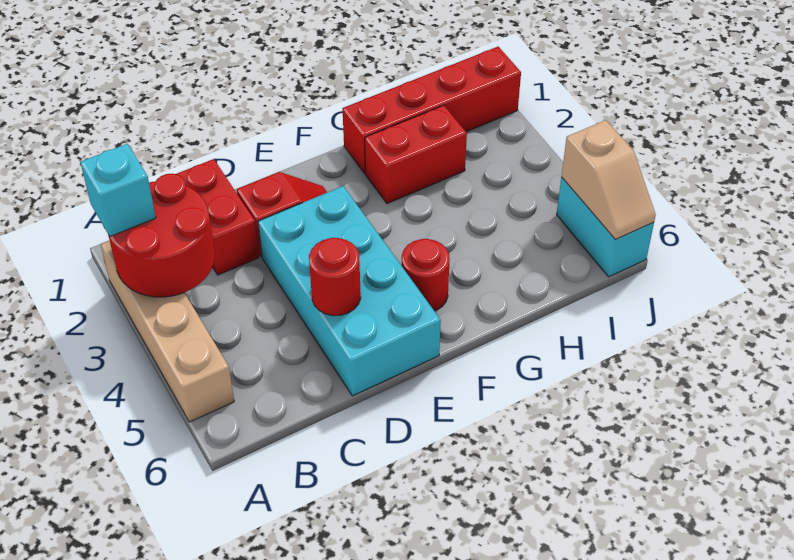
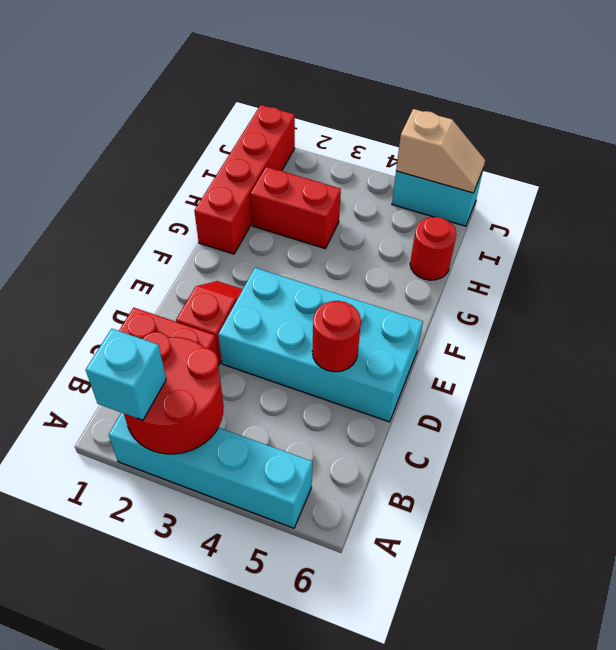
tan 1x4 brick [101,240,234,422] -> cyan 1x4 brick [109,413,312,528]
red 1x1 round brick [402,239,450,311] -> red 1x1 round brick moved to [410,217,456,280]
red 1x2 brick [365,105,467,204] -> red 1x2 brick turned to [250,167,341,248]

